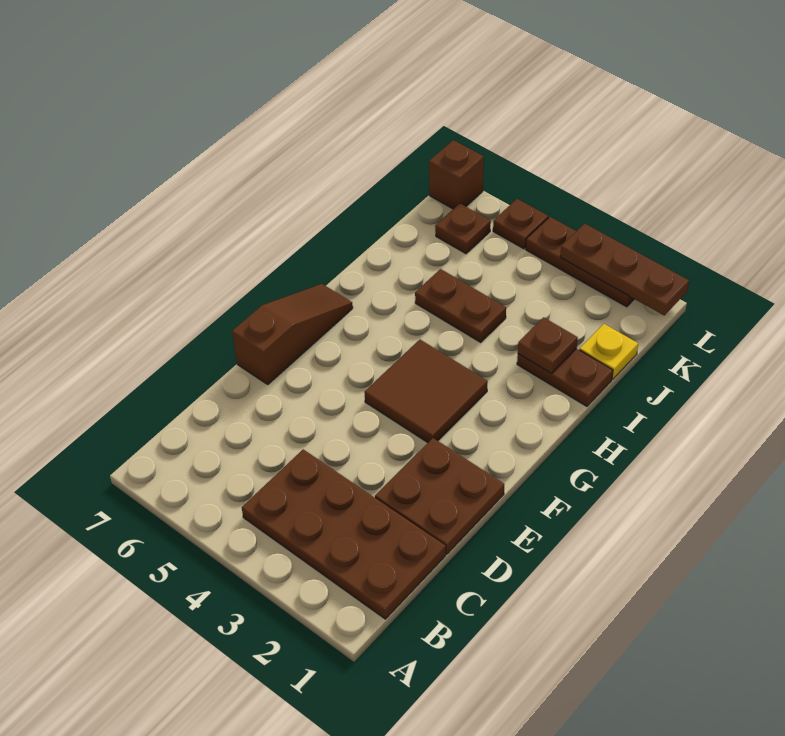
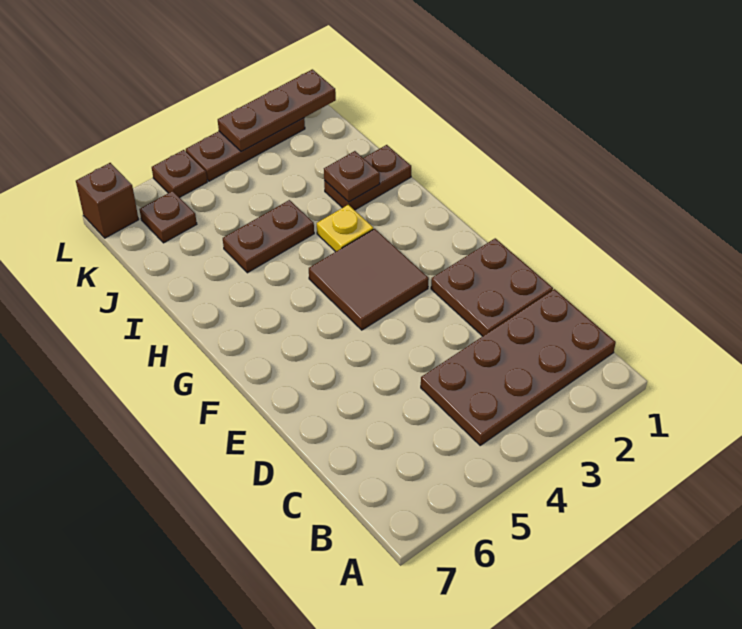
brown 1x3 slope [232,284,353,385] -> none
yellow 1x1 plate [579,324,638,379] -> yellow 1x1 plate moved to [317,205,373,251]

